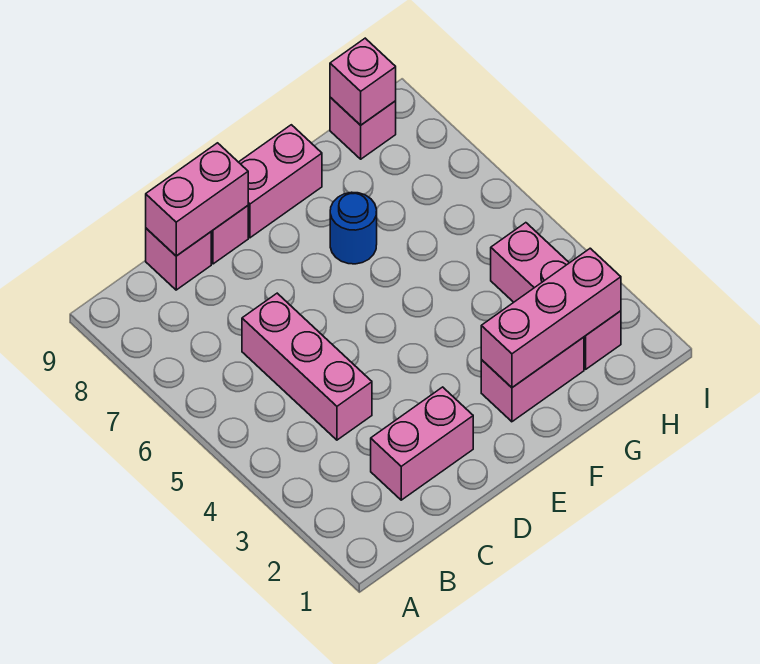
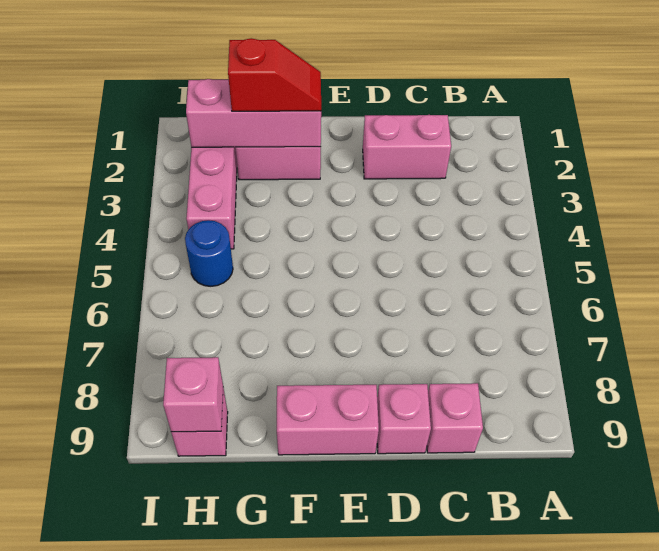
pink 1x3 brick [242,293,372,440] -> none
pink 1x2 brick [146,143,248,256] -> none
none -> red 1x2 slope [228,38,321,111]
blue 1x1 round brick [330,192,377,264] -> blue 1x1 round brick moved to [185,220,233,286]

